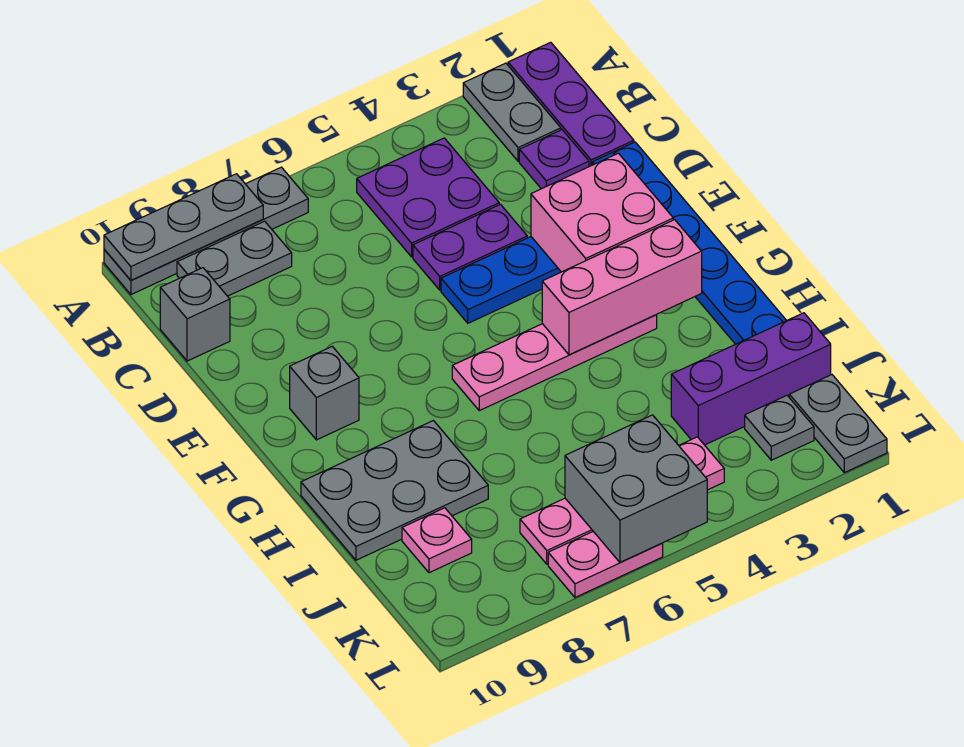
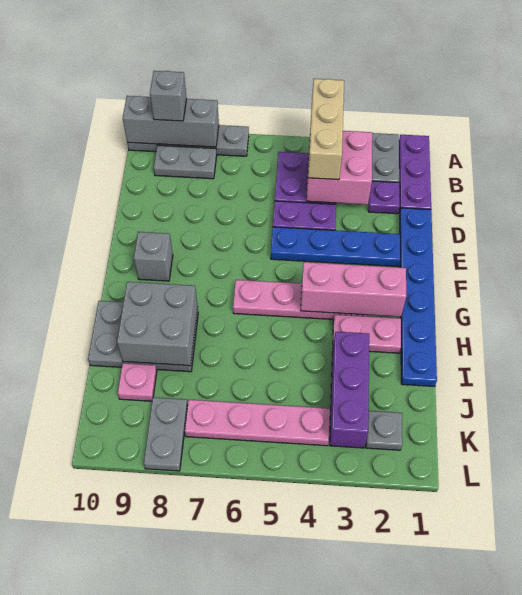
none -> tan 1x3 brick [308,79,344,180]
grey 1x3 plate [104,174,263,280] -> grey 1x3 brick [123,96,219,147]
grey 1x1 brick [160,268,230,361] -> grey 1x1 brick moved to [150,71,187,121]
pink 2x2 brick [531,153,673,272] -> pink 2x2 brick moved to [306,131,372,205]
purple 1x3 brick [671,313,831,445] -> purple 1x3 brick turned to [330,332,369,448]
grey 1x2 plate [789,375,887,473] -> grey 1x2 plate moved to [144,397,188,471]
grey 2x2 brick [565,415,707,562] -> grey 2x2 brick moved to [117,282,198,366]
pink 1x2 plate [548,532,663,597] -> pink 1x2 plate moved to [333,315,401,353]

